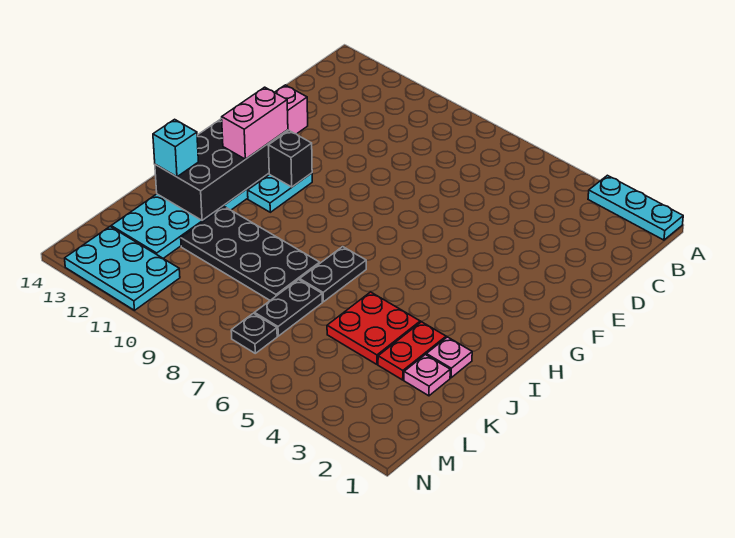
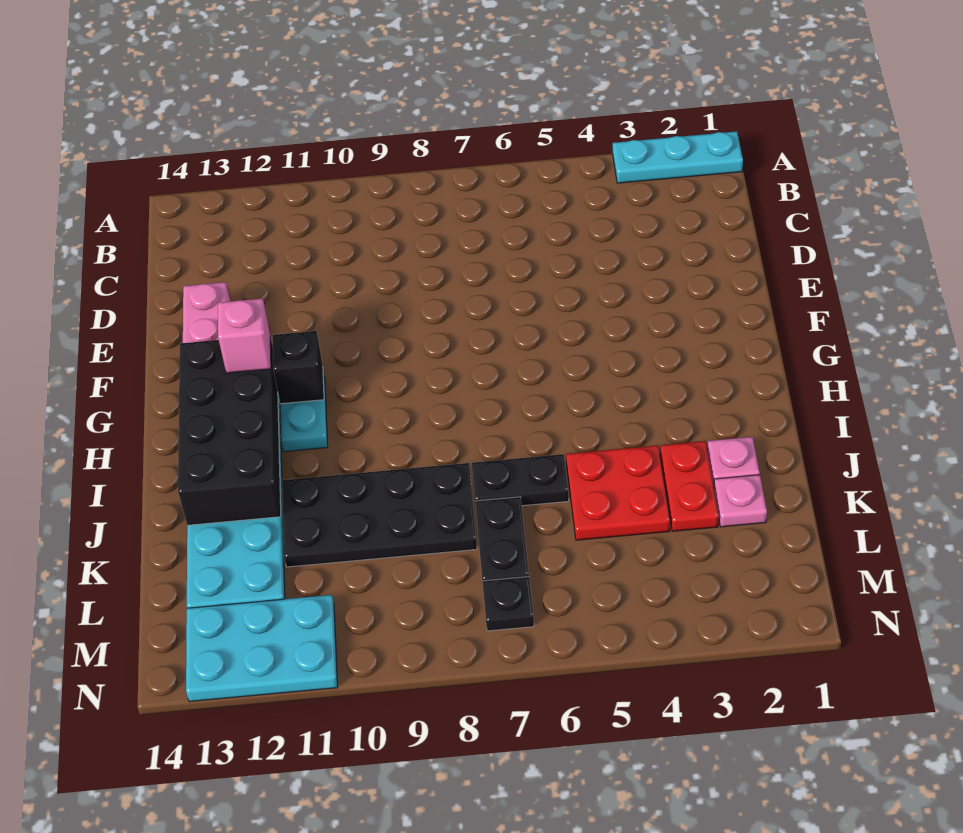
pink 1x2 brick [222,87,288,159] -> pink 1x1 brick [218,298,271,373]
black 1x2 plate [300,247,366,302] -> black 1x2 plate turned to [472,454,569,506]
cyan 1x1 brick [153,119,198,177] -> none

